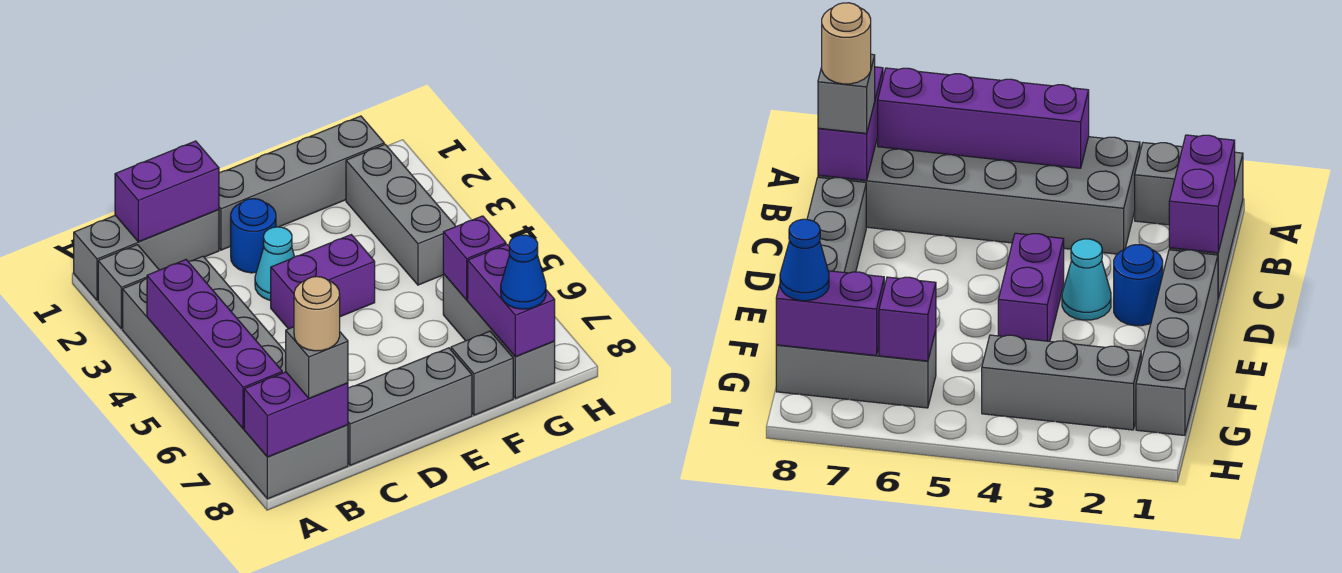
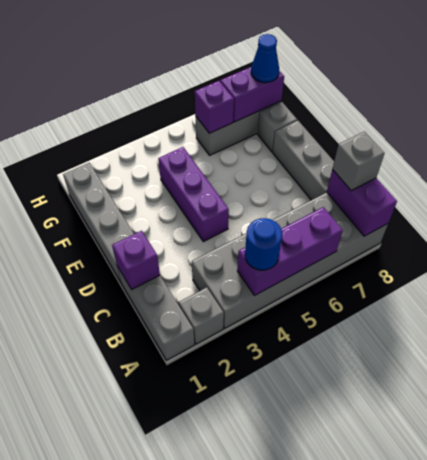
purple 1x4 brick [147,260,282,429] -> purple 1x3 brick [237,207,343,295]
purple 1x2 brick [115,141,219,242] -> purple 1x1 brick [112,231,160,290]
tan 1x1 round brick [294,277,340,351] -> none
blue 1x1 round brick [231,199,276,273] -> blue 1x1 round brick moved to [245,218,282,270]
cyan 1x1 cone [255,227,295,300] -> none
purple 1x2 brick [271,235,375,329] -> purple 1x3 brick [158,147,229,242]
grey 1x3 brick [346,144,456,285] -> none

